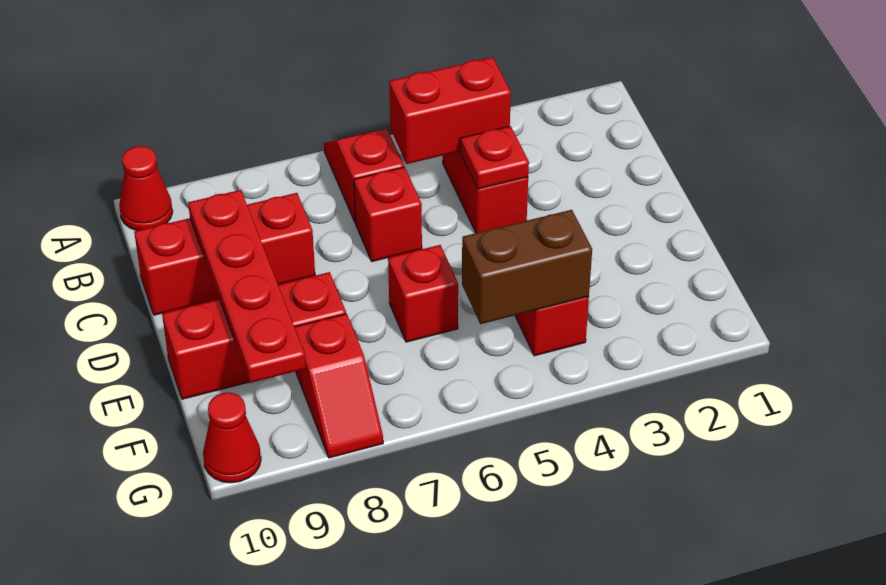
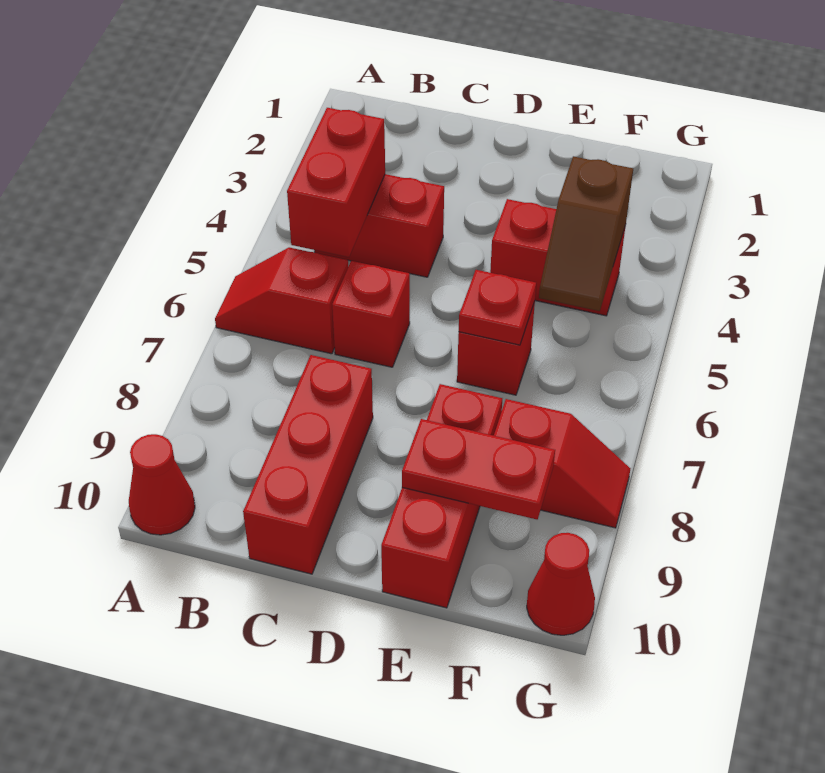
red 1x1 plate [460,126,529,189] -> red 1x1 plate moved to [459,270,536,345]
red 1x4 plate [188,190,306,383] -> red 1x2 plate [402,419,555,519]
brown 1x2 brick [462,210,592,324] -> brown 1x2 slope [539,156,633,311]

